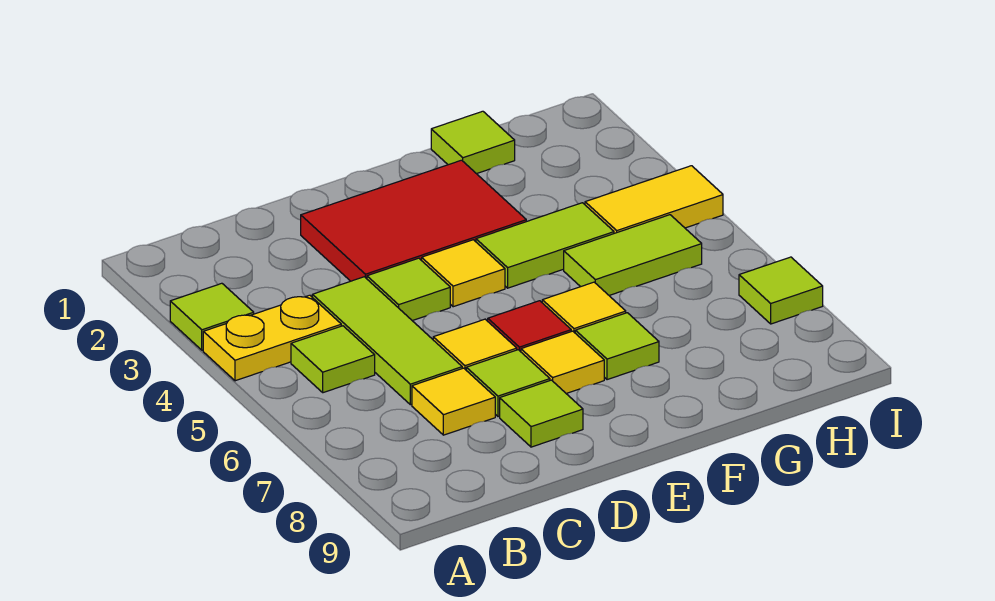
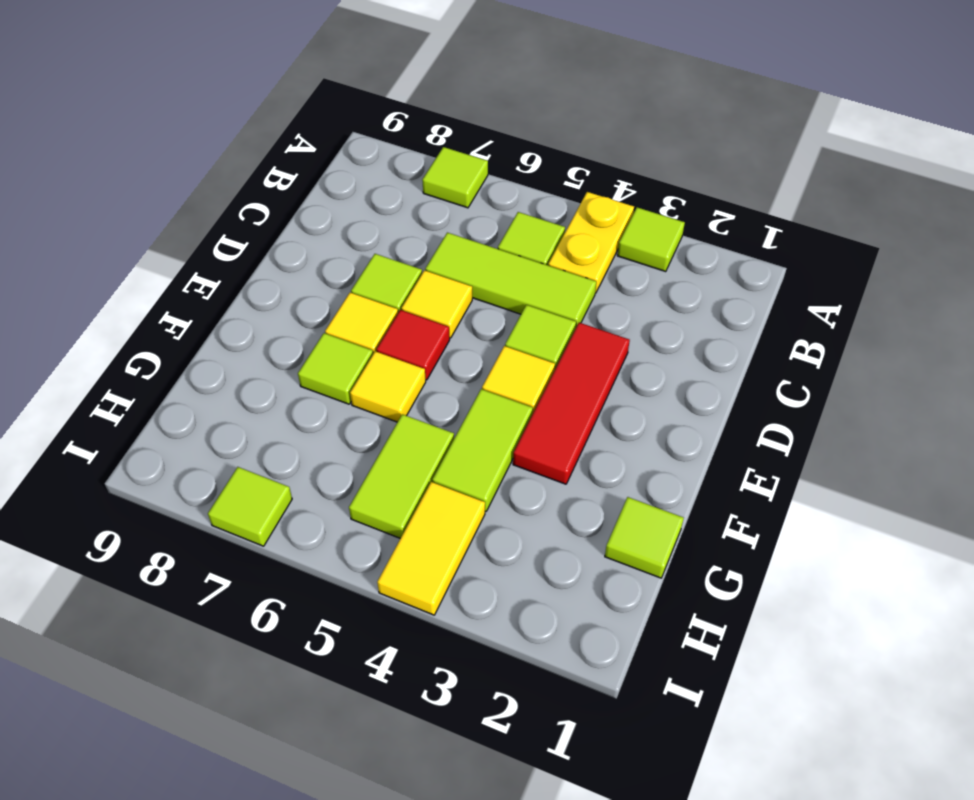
yellow 1x1 tile [412,368,495,435] -> none
red 2x3 tile [301,160,526,281] -> red 1x3 tile [513,323,630,484]
lime 1x1 tile [500,380,583,447] -> lime 1x1 tile moved to [422,147,488,208]

